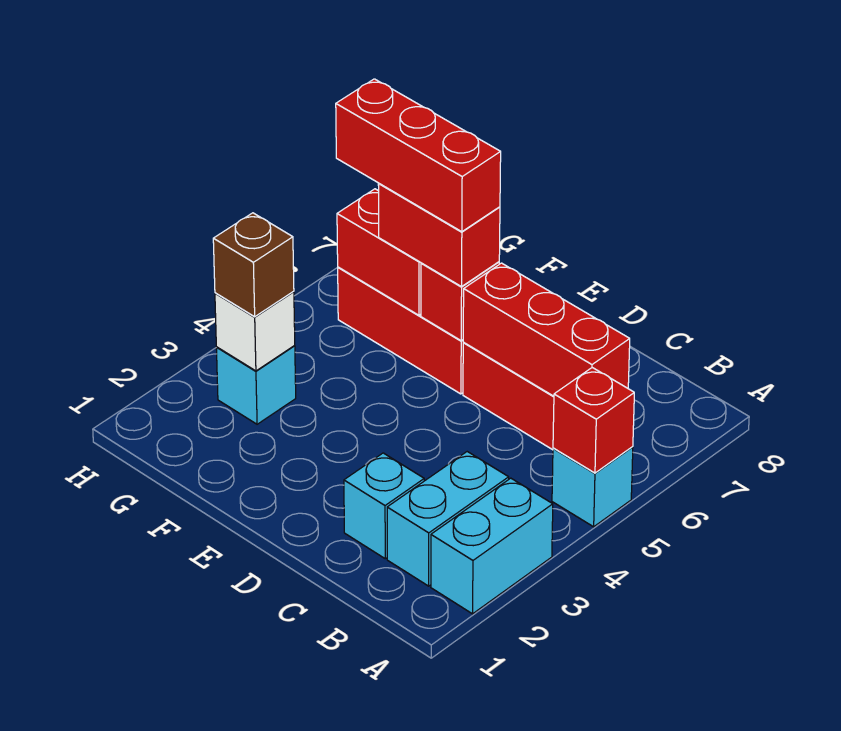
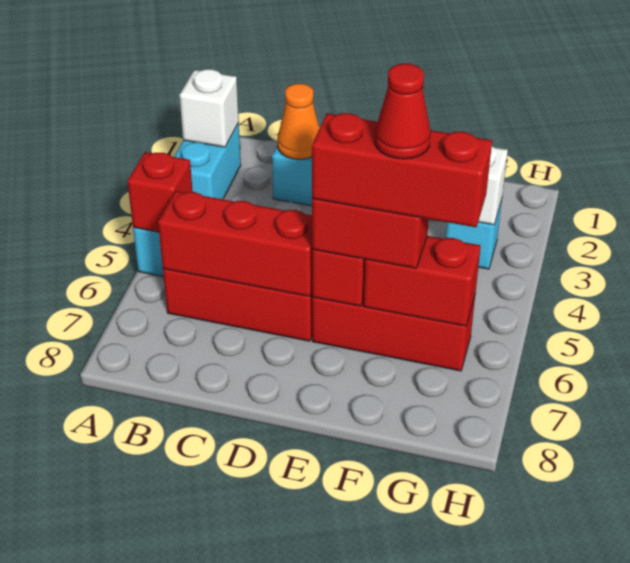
none -> white 1x1 brick [180,69,239,147]
cyan 1x2 brick [387,452,509,586] -> none
none -> orange 1x1 cone [277,84,320,159]
none -> red 1x1 cone [375,64,431,159]
brown 1x1 brick [213,213,294,317] -> none

